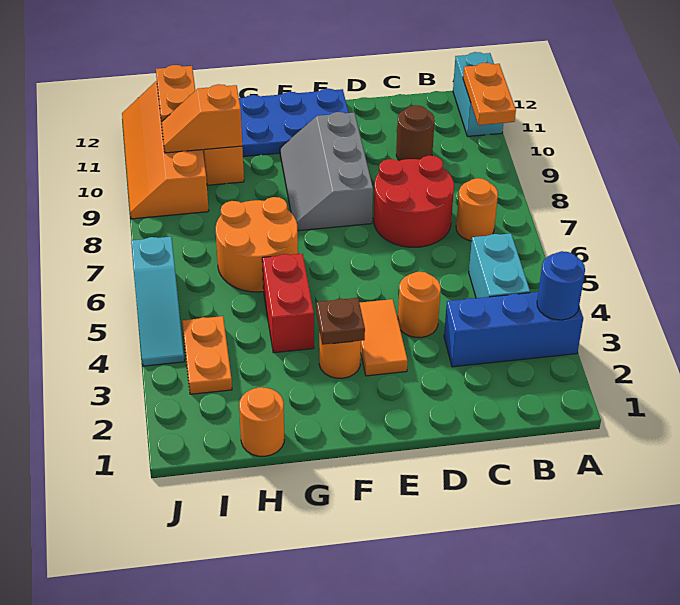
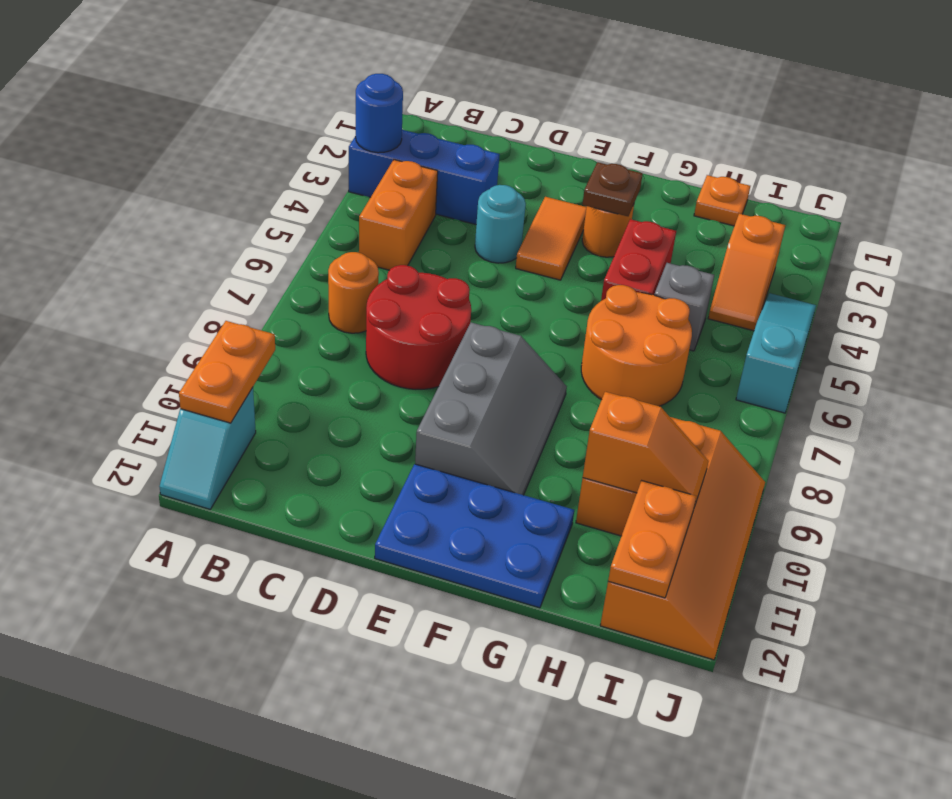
cyan 1x2 brick [453,52,503,137] -> cyan 1x2 slope [159,388,256,509]
cyan 1x2 brick [469,233,530,298] -> orange 1x2 brick [359,160,438,270]
brown 1x1 round brick [396,105,435,161] -> none
orange 1x1 round brick [398,272,441,338] -> cyan 1x1 round brick [475,185,526,263]
orange 1x1 round brick [239,387,284,456] -> orange 1x1 plate [694,175,750,226]
none -> grey 1x1 brick [654,263,714,351]
orange 1x2 plate [182,316,232,394] -> orange 1x2 slope [708,214,785,331]

